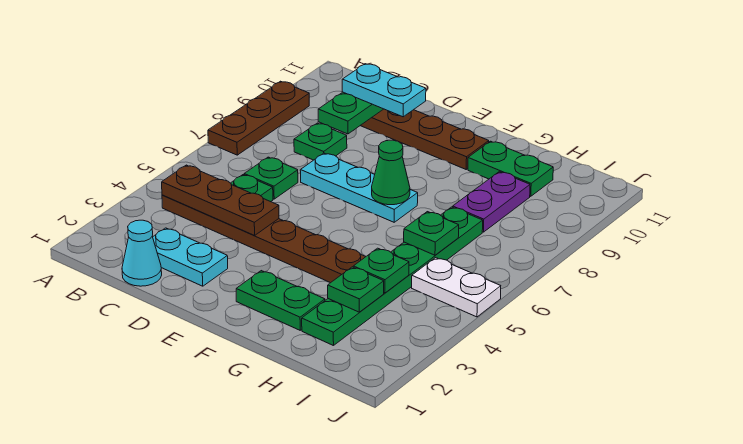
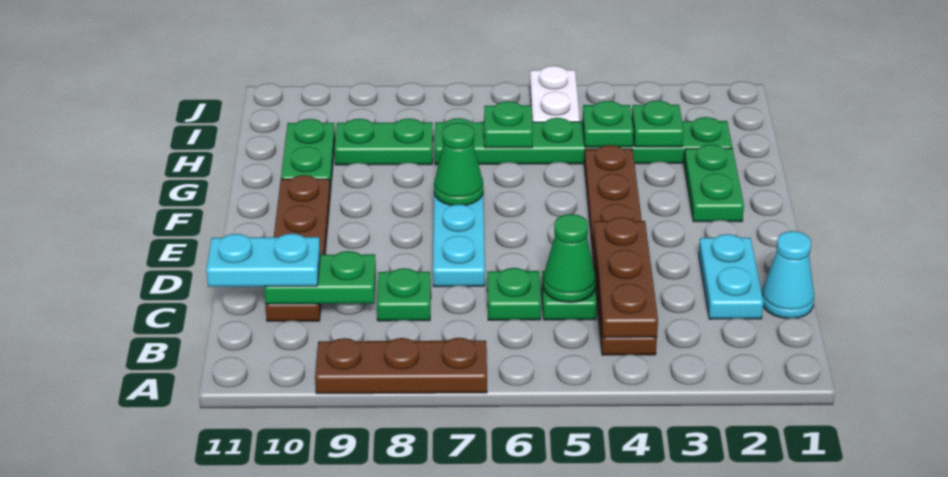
none -> green 1x1 cone [543,214,596,303]
cyan 1x2 plate [342,64,426,117] -> cyan 1x2 plate turned to [206,234,320,287]
purple 1x2 plate [453,172,530,232] -> green 1x2 plate [334,119,433,165]

